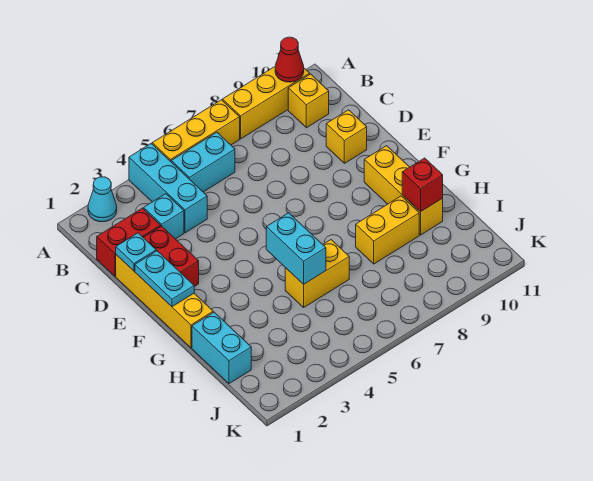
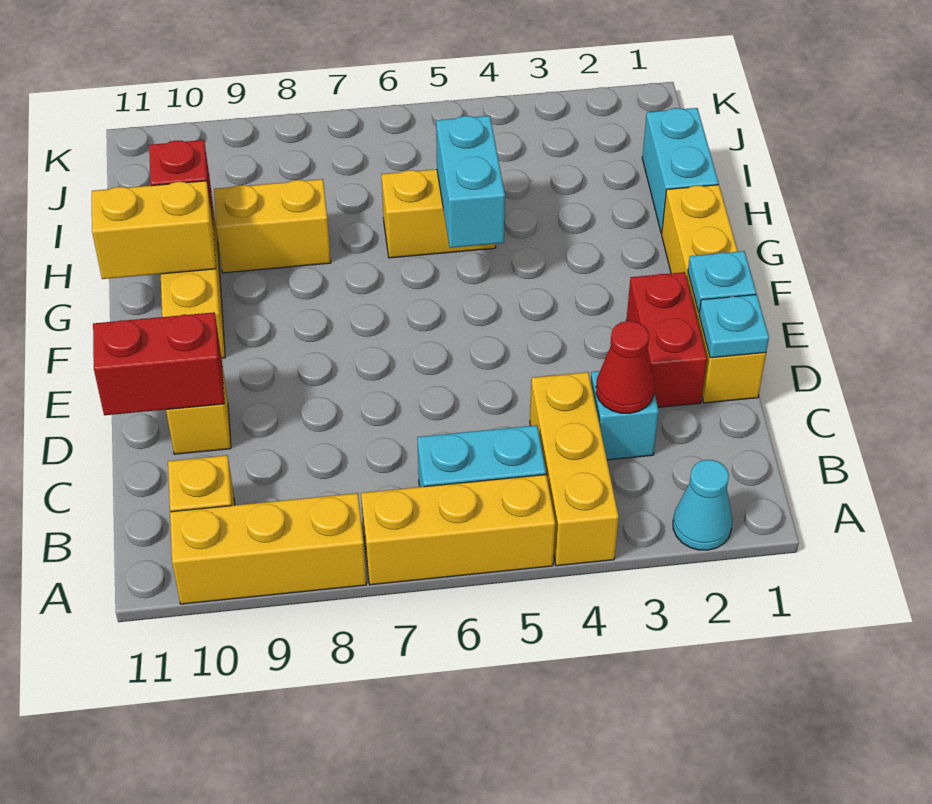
cyan 1x3 brick [129,144,207,233] -> yellow 1x3 brick [530,372,619,566]
red 1x1 cone [275,37,304,82] -> red 1x1 cone moved to [596,321,655,413]
red 1x2 brick [97,208,161,276] -> red 1x2 brick moved to [93,312,224,415]
cyan 1x2 plate [135,251,194,307] -> cyan 1x1 plate [688,251,756,312]
none -> yellow 1x2 brick [92,181,216,279]

